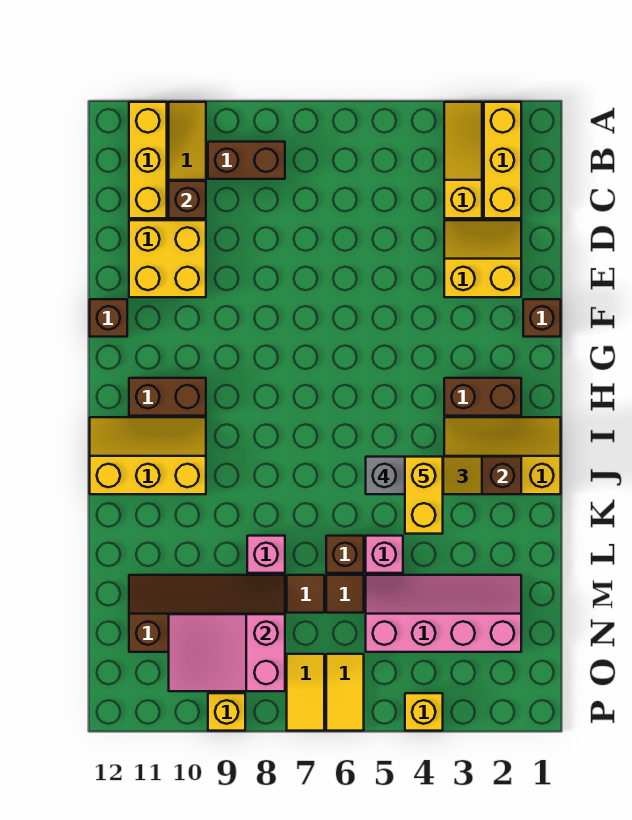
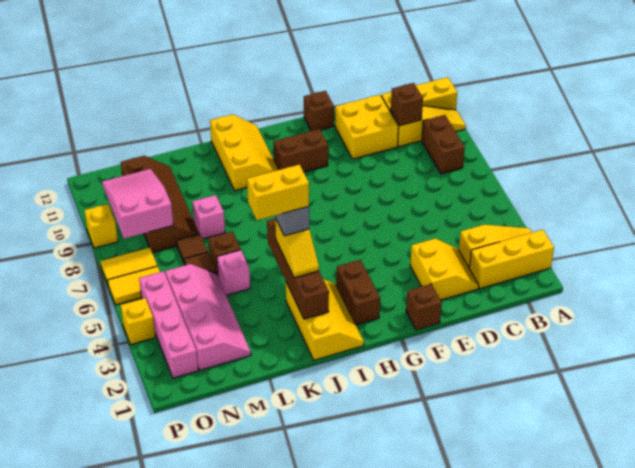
brown 1x2 brick [129,378,206,416] -> brown 1x2 brick turned to [274,129,328,172]
none -> pink 1x4 brick [139,271,198,378]

